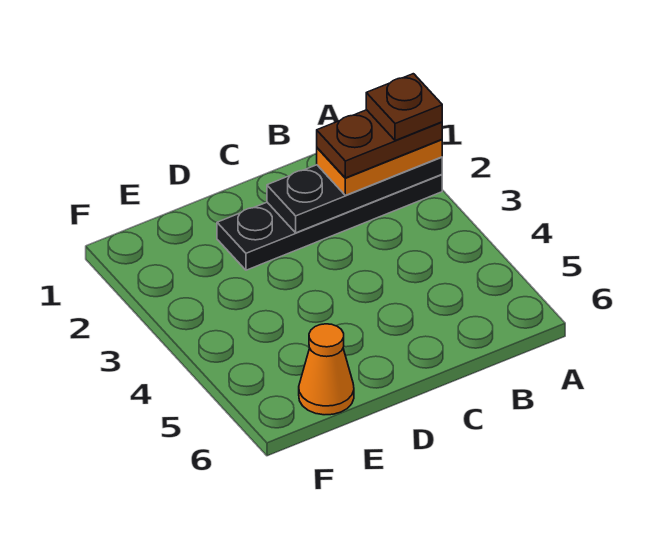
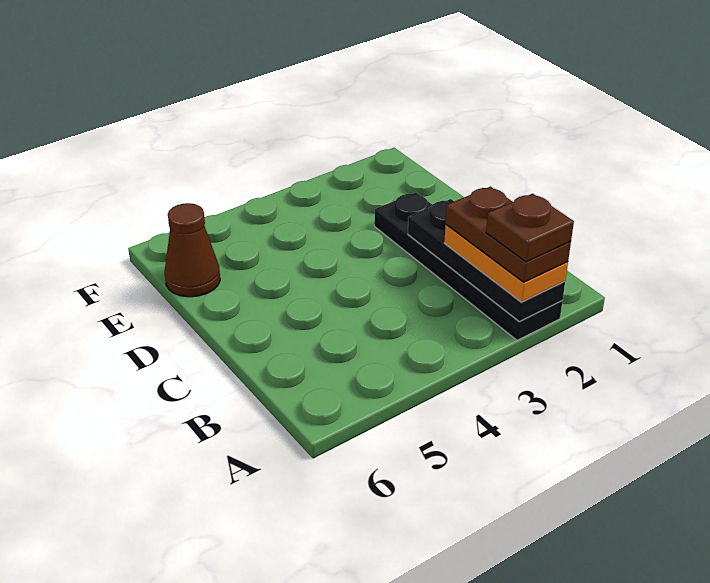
orange 1x1 cone [299,324,354,415] -> brown 1x1 cone [165,203,220,297]

